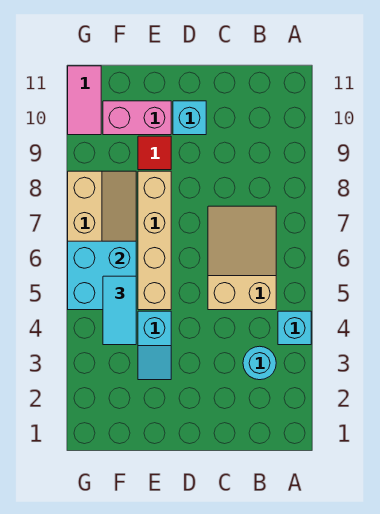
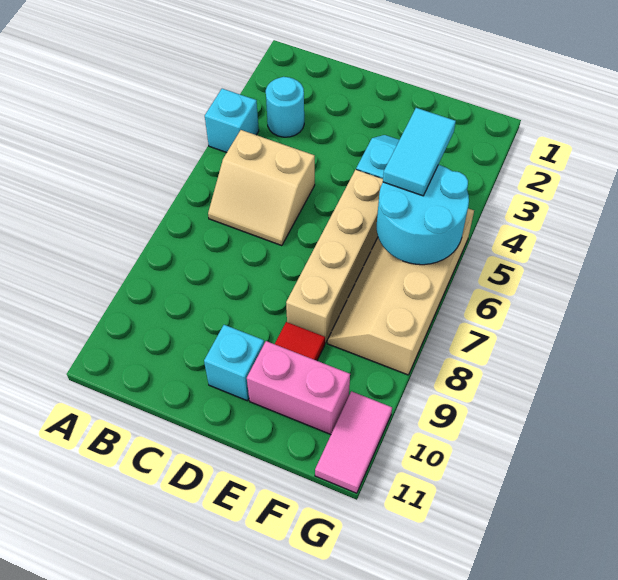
tan 2x3 slope [208,206,276,310] -> tan 2x2 slope [208,130,315,246]
cyan 2x2 brick [68,241,136,310] -> cyan 2x2 round brick [377,165,469,265]

